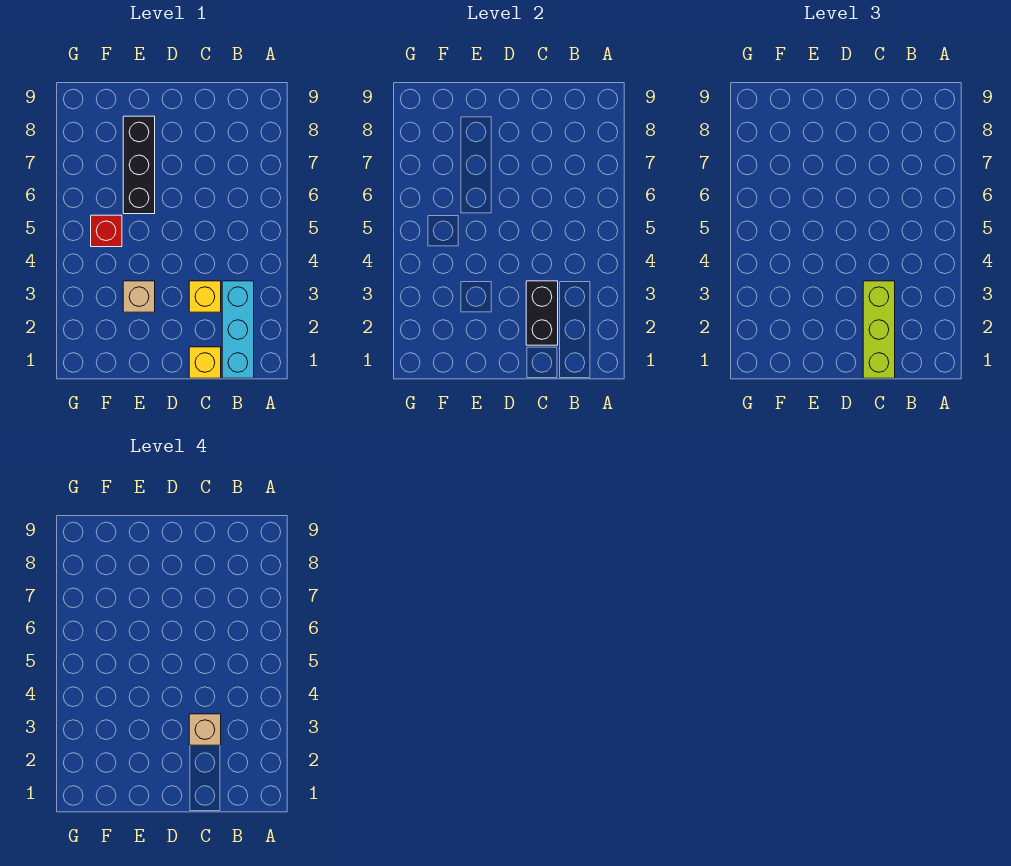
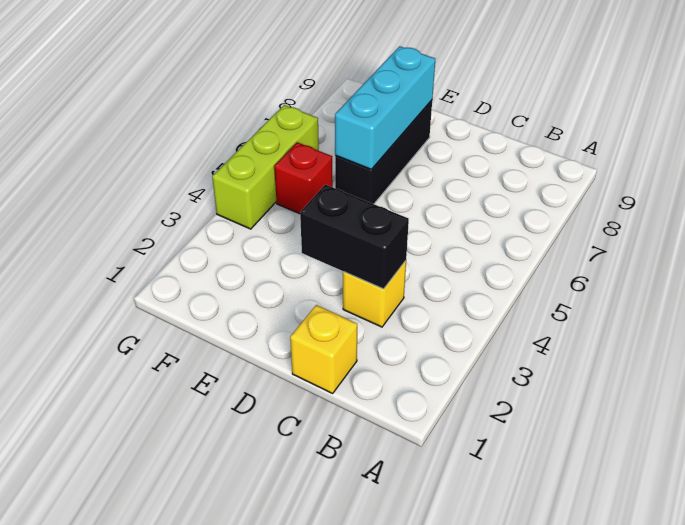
cyan 1x3 brick [222,281,254,378] -> cyan 1x3 brick moved to [335,46,435,169]
lime 1x3 brick [863,281,895,378] -> lime 1x3 brick moved to [212,105,319,229]
black 1x2 brick [526,281,558,345] -> black 1x2 brick turned to [300,184,409,289]
tan 1x1 brick [189,714,221,745] -> none
tan 1x1 brick [123,281,155,312] -> none

